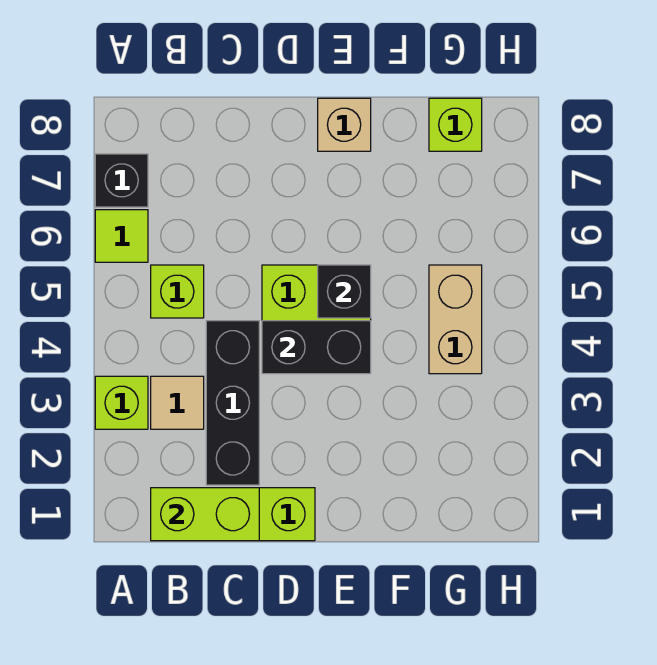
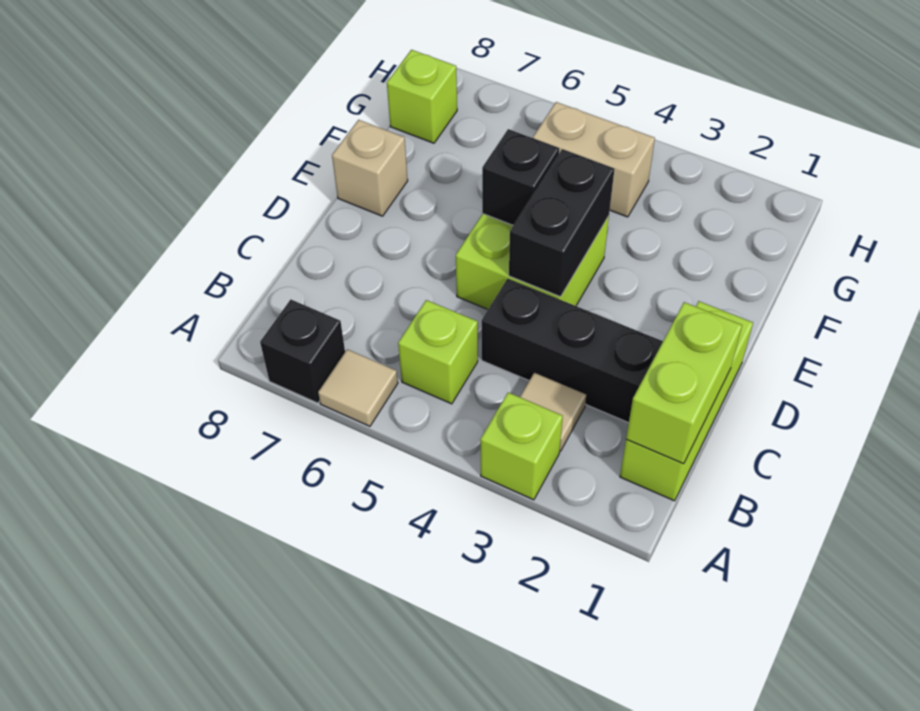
lime 1x1 tile [95,210,148,262] -> tan 1x1 tile [318,349,398,426]

